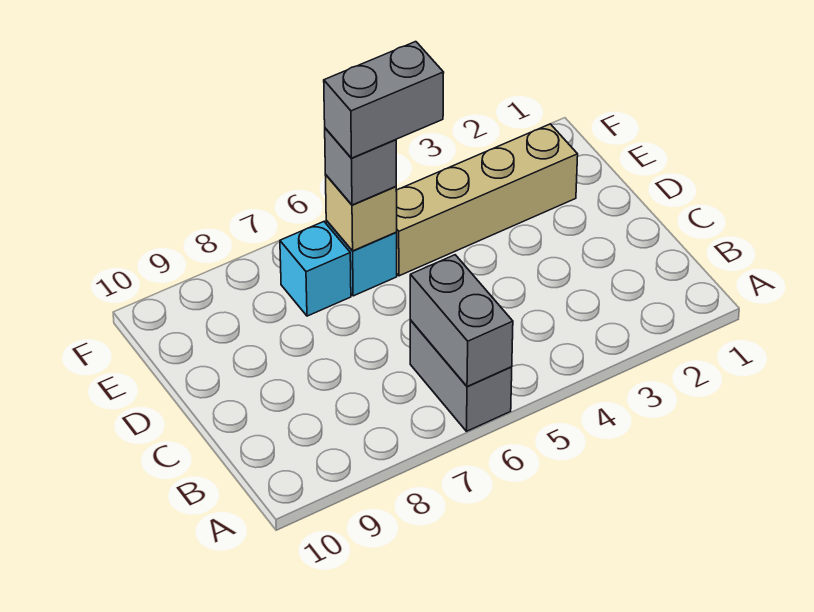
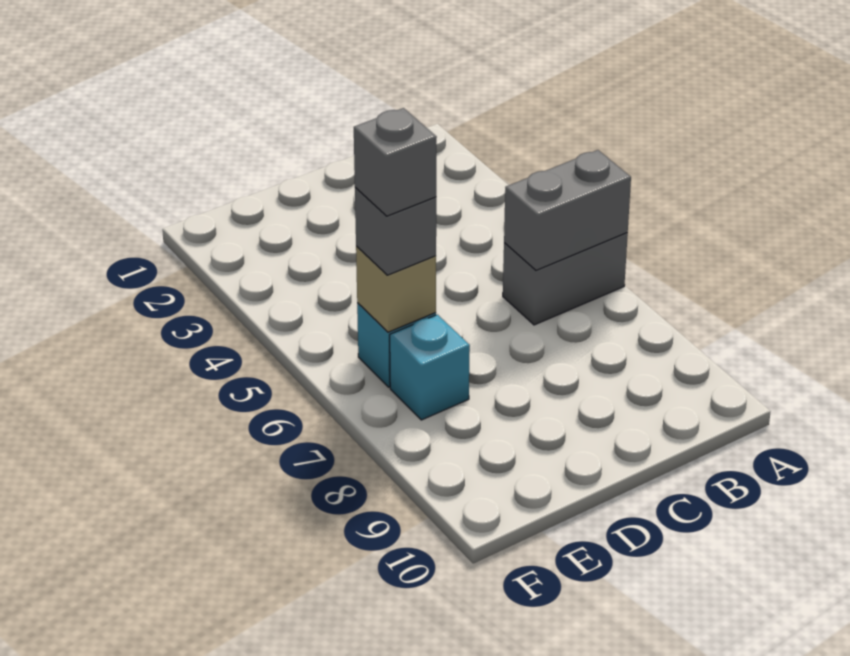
tan 1x4 brick [396,124,578,276] -> none
grey 1x2 brick [324,42,444,158] -> grey 1x1 brick [354,108,437,216]

